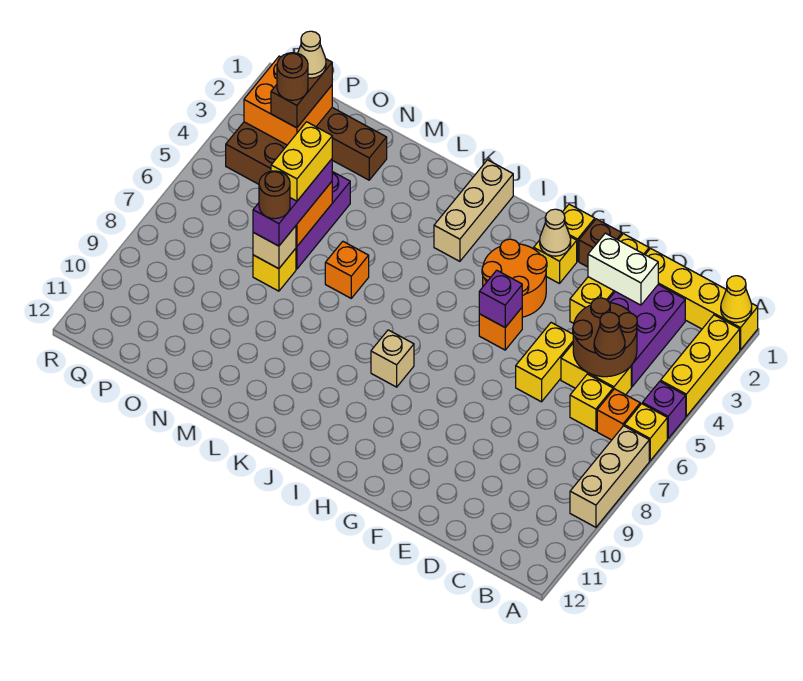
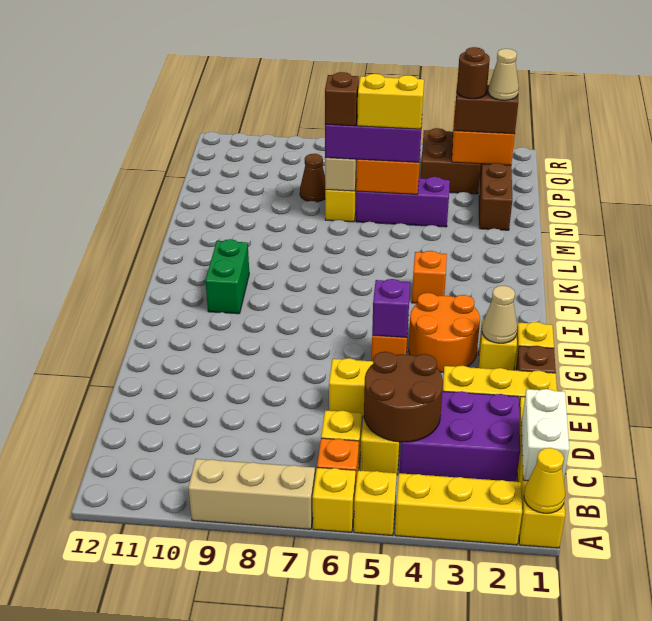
purple 1x1 brick [642,382,686,438] -> yellow 1x1 brick [354,470,397,536]
brown 1x1 cone [594,312,625,359] -> brown 1x1 cone moved to [300,154,325,202]
white 1x2 brick [588,233,658,305] -> white 1x2 brick moved to [521,389,569,481]
tan 1x1 brick [371,330,414,387] -> none
none -> green 1x2 brick [205,239,249,314]
tan 1x3 brick [434,160,513,261] -> none
orange 1x1 brick [325,241,369,298] -> orange 1x1 brick moved to [412,251,447,303]
brown 1x1 round brick [259,171,290,219] -> brown 1x1 brick [325,72,359,126]

